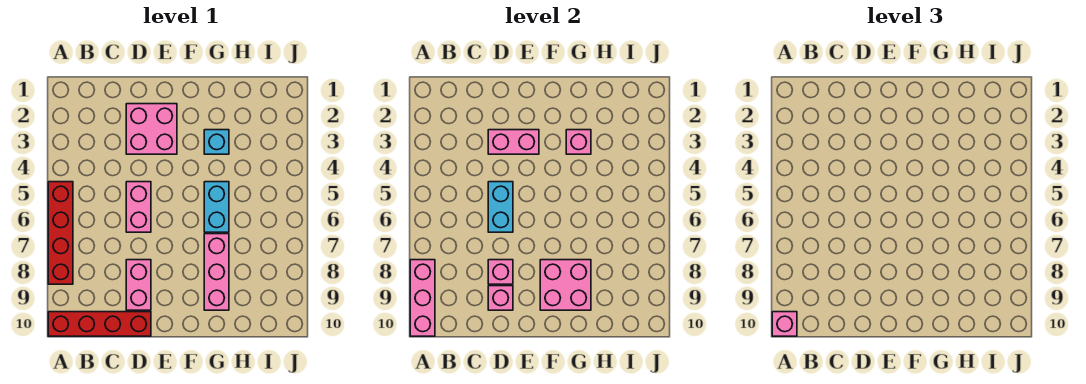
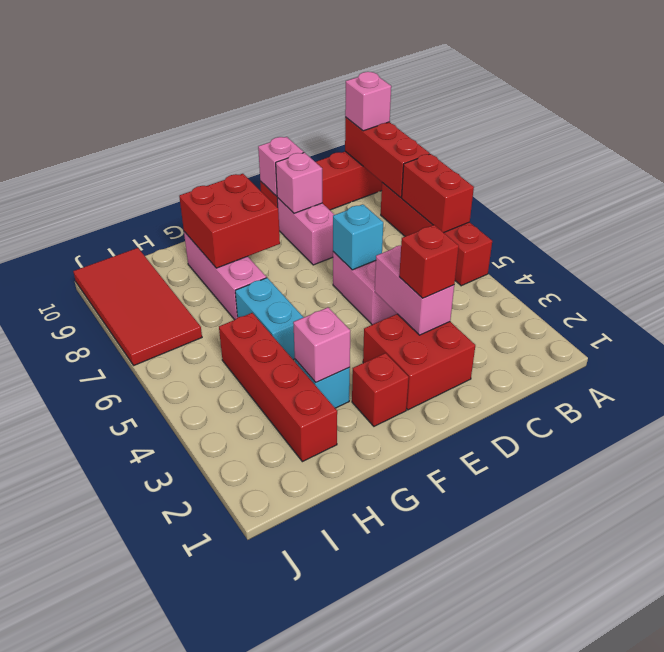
none -> red 1x2 brick [402,154,474,233]
pink 1x3 brick [410,260,435,336] -> red 1x3 brick [345,117,430,198]
pink 2x2 brick [126,104,177,154] -> red 2x2 brick [363,314,475,410]
pink 1x2 brick [488,130,539,154] -> pink 1x2 brick turned to [375,245,454,335]
none -> red 1x1 brick [399,225,459,298]
cyan 1x2 brick [488,182,513,232] -> cyan 1x1 brick [333,204,383,270]
pink 1x1 brick [488,260,513,284] -> pink 1x1 brick moved to [258,137,304,196]
none -> red 1x1 brick [352,353,409,426]
pink 2x2 brick [540,260,591,310] -> red 2x2 brick [179,174,280,268]
none -> red 1x4 brick [219,313,337,462]
none -> red 2x4 tile [73,248,202,365]

